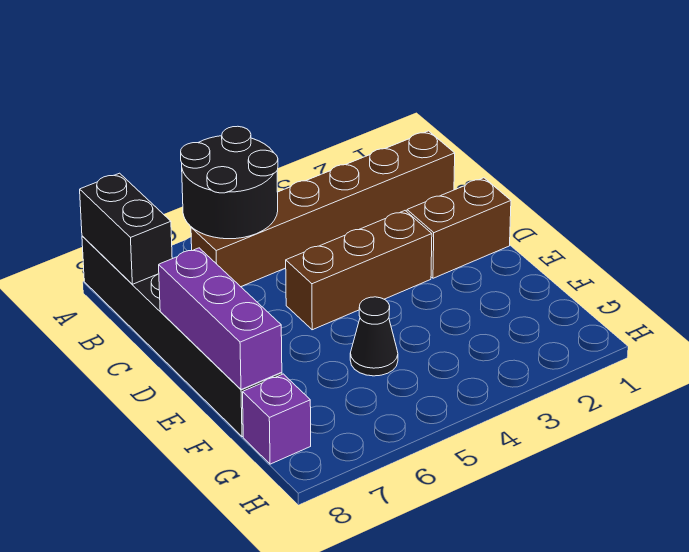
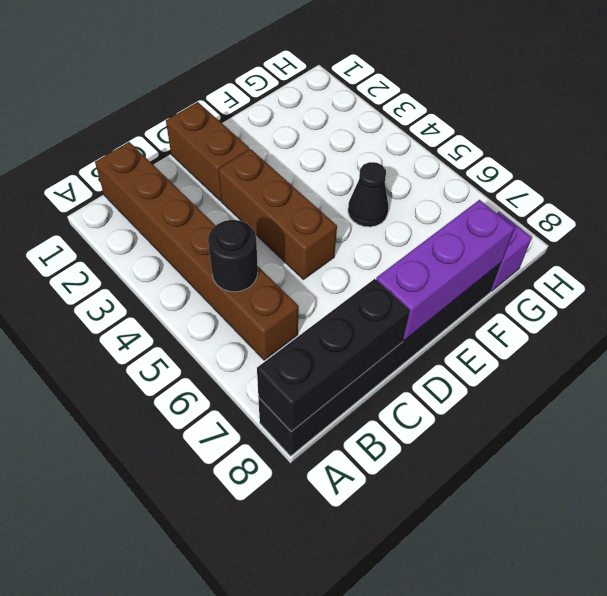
black 2x2 round brick [181,126,278,239] -> black 1x1 round brick [208,220,258,292]
black 1x2 brick [80,173,172,284] -> black 1x3 brick [257,279,410,432]

